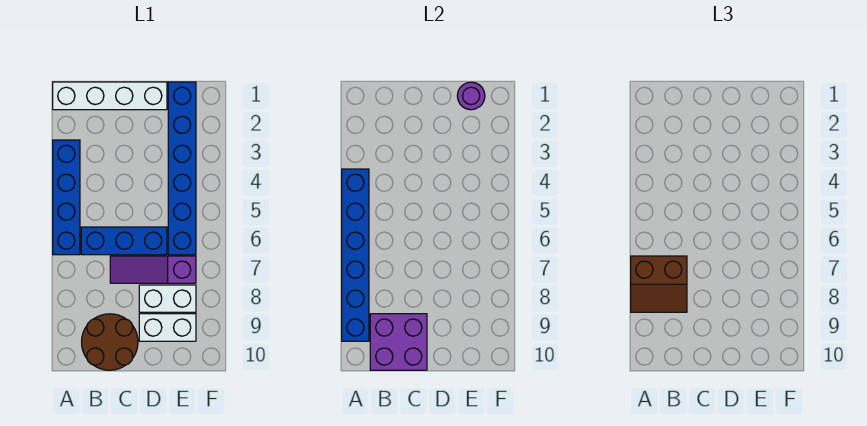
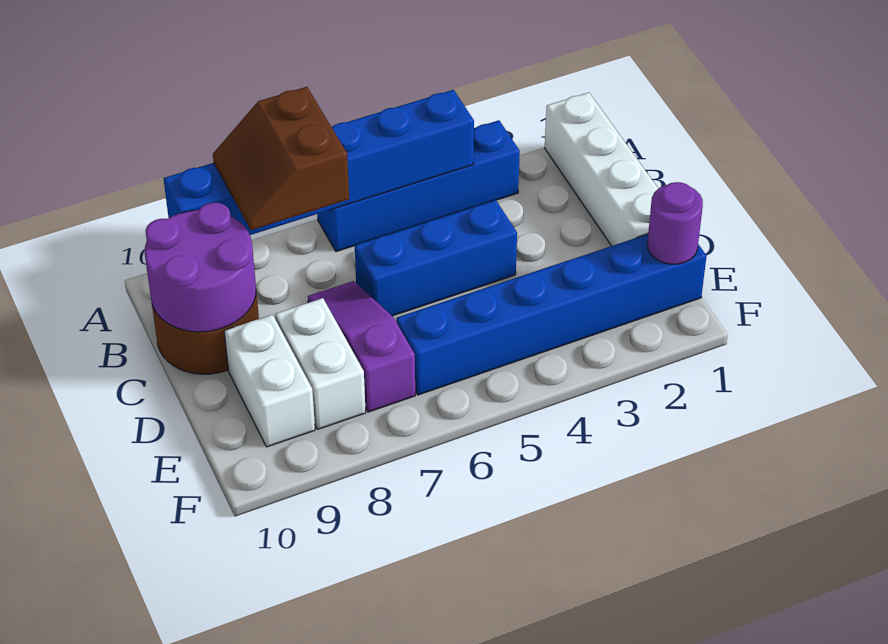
blue 1x3 brick [81,227,167,255] -> blue 1x3 brick turned to [355,200,517,316]
purple 2x2 brick [370,314,427,370] -> purple 2x2 round brick [145,203,256,332]

